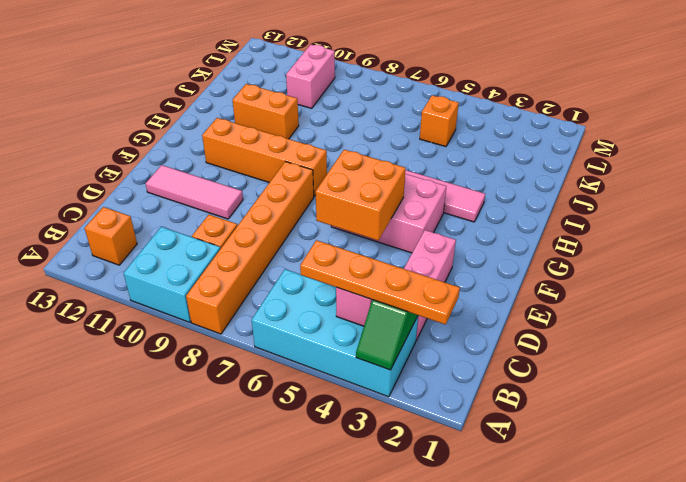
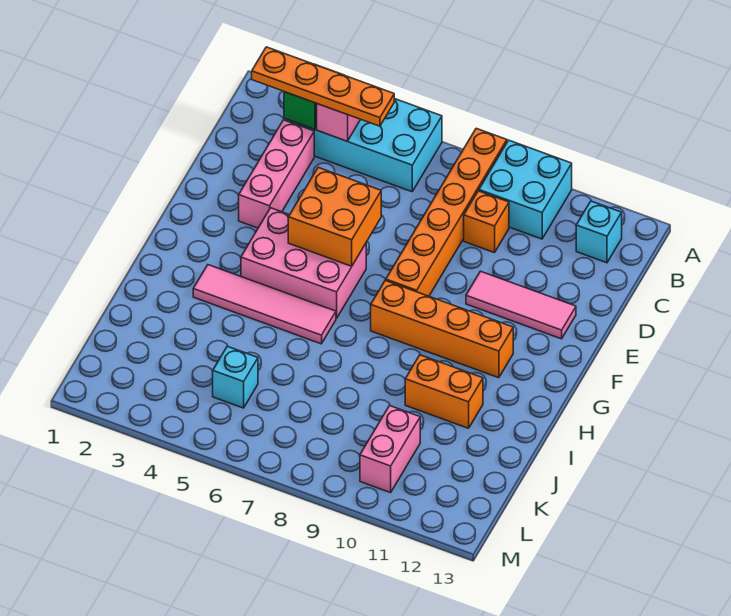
orange 1x1 brick [84,207,137,265] -> cyan 1x1 brick [576,201,622,263]
orange 1x1 brick [420,95,459,147] -> cyan 1x1 brick [213,346,258,408]

